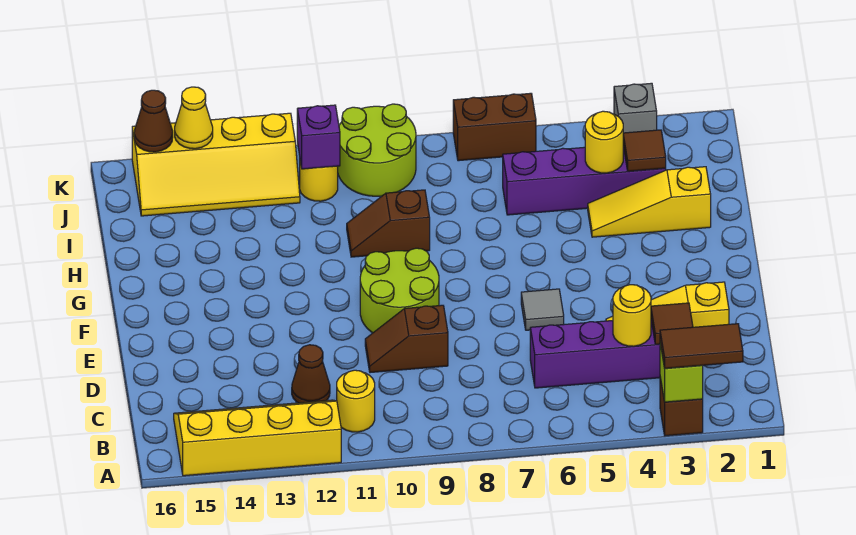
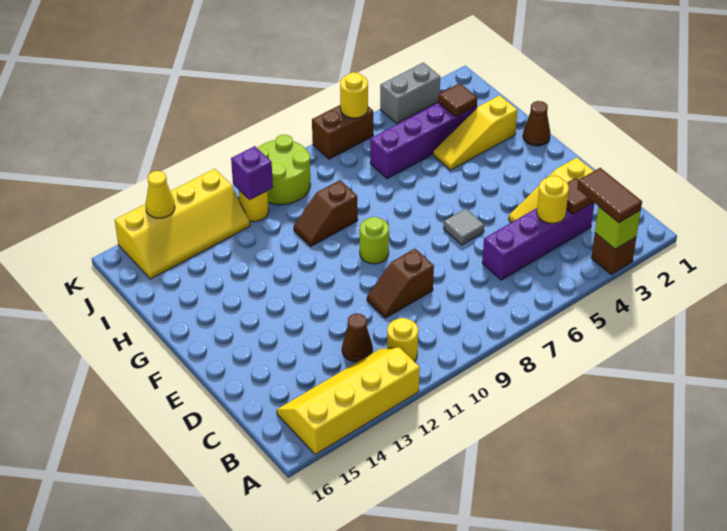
brown 1x2 tile [660,324,743,368] -> brown 1x2 tile turned to [577,168,642,223]
lime 2x2 round brick [360,248,439,333] -> lime 1x1 round brick [360,217,389,264]
yellow 1x1 round brick [585,111,623,173] -> yellow 1x1 round brick moved to [340,72,368,118]
grey 1x1 brick [614,83,657,133] -> grey 1x2 brick [380,63,440,123]
brown 1x1 cone [134,90,173,152] -> brown 1x1 cone moved to [523,101,550,146]

